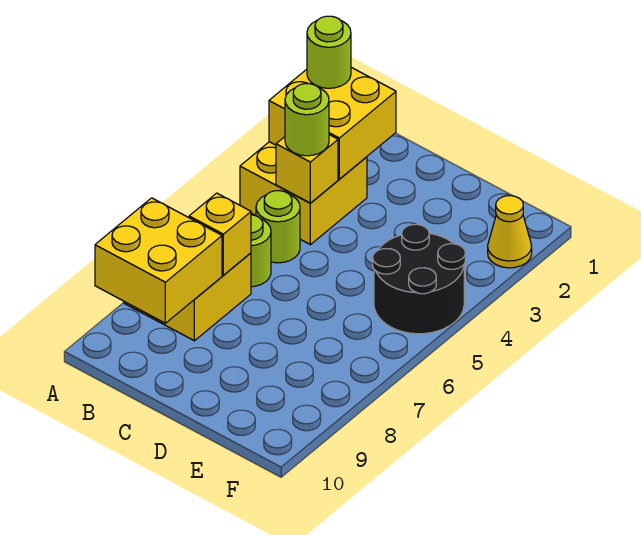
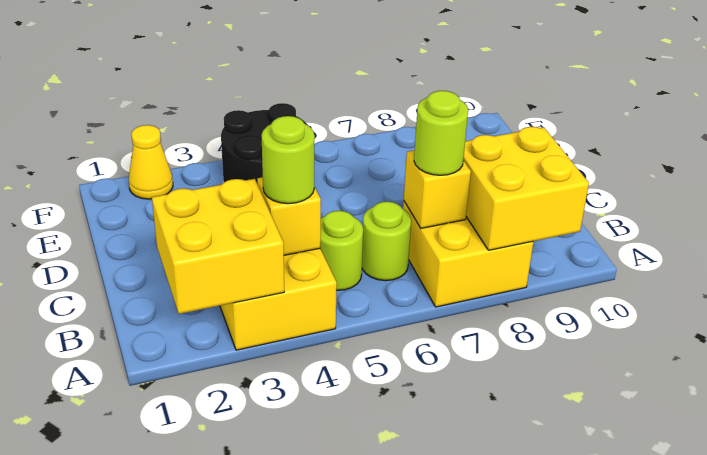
lime 1x1 round brick [307,16,351,88] -> lime 1x1 round brick moved to [414,91,468,175]

